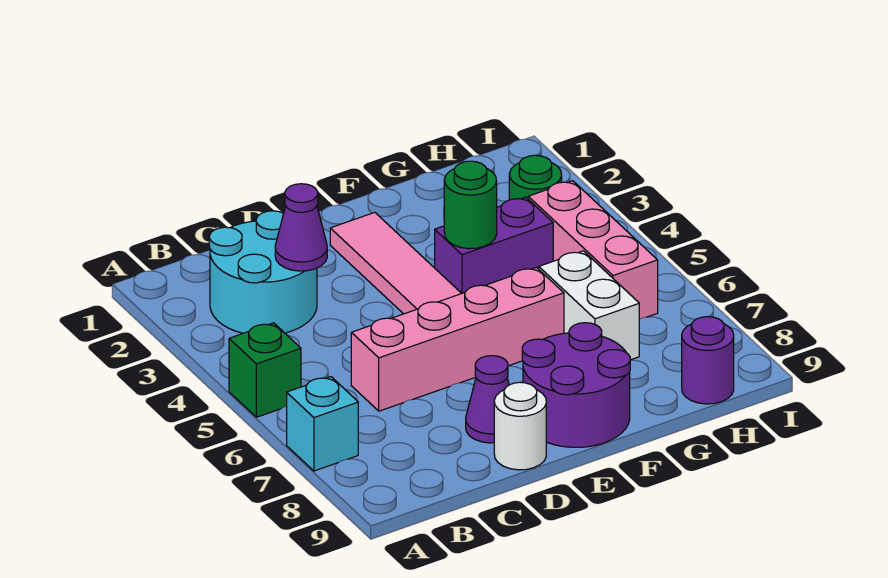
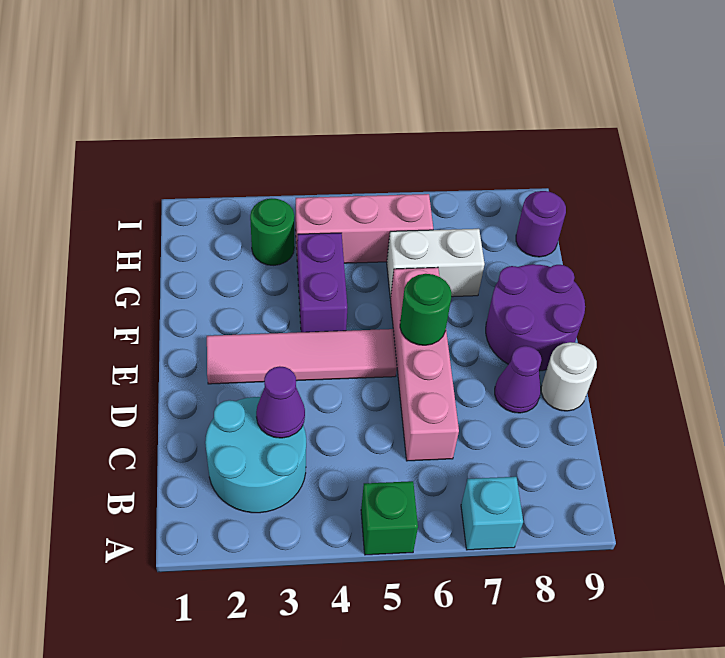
green 1x1 round brick [444,161,497,249] -> green 1x1 round brick moved to [400,274,452,345]

